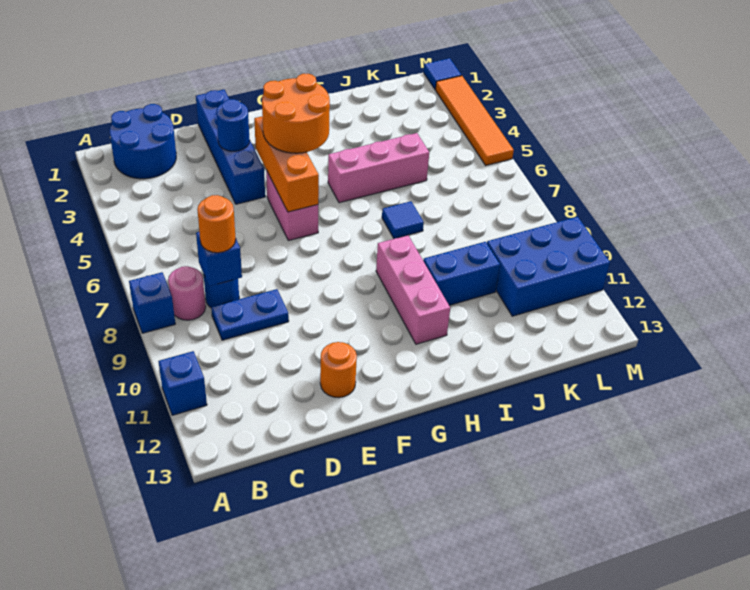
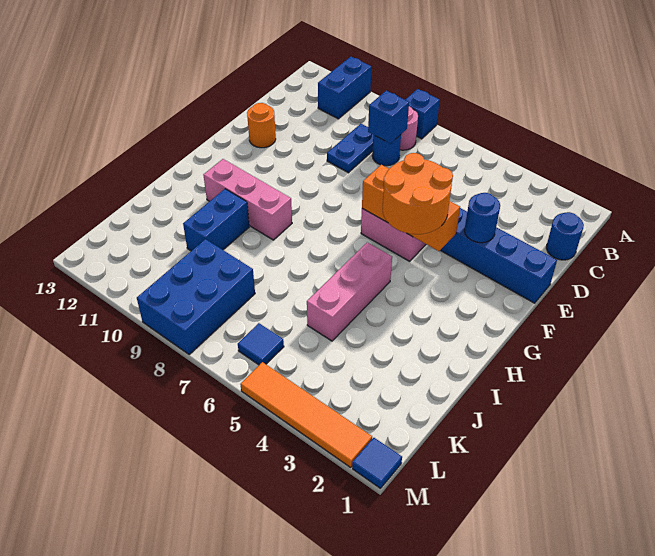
blue 1x1 brick [158,351,207,415] -> blue 1x2 brick [318,57,372,119]
blue 2x2 round brick [110,104,176,179] -> blue 1x1 round brick [546,212,584,260]
orange 1x1 round brick [197,195,236,253] -> none
blue 1x1 tile [382,201,424,239] -> blue 1x1 tile moved to [238,323,284,365]
blue 2x3 brick [487,217,610,316] -> blue 2x3 brick moved to [137,239,255,354]

